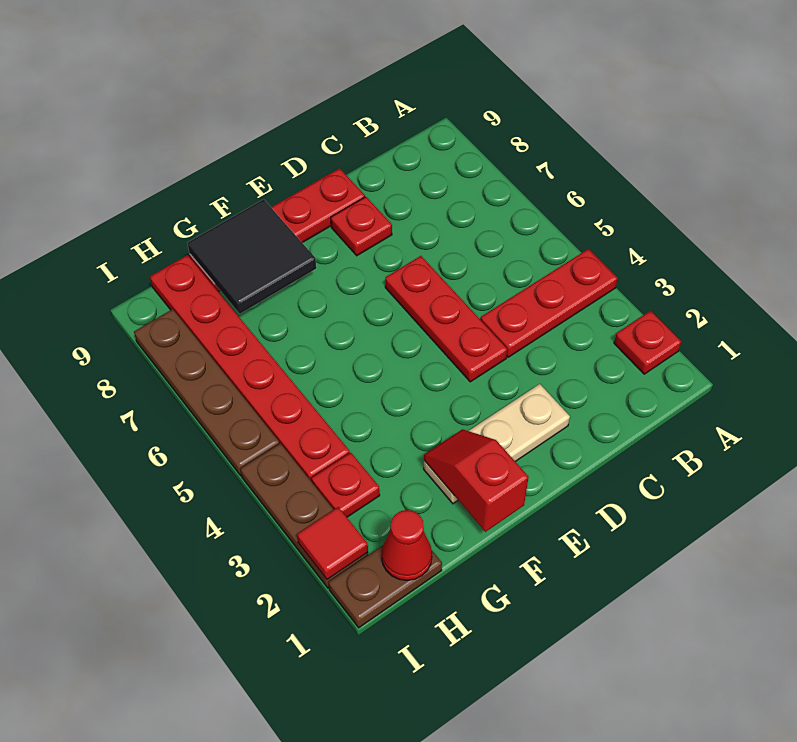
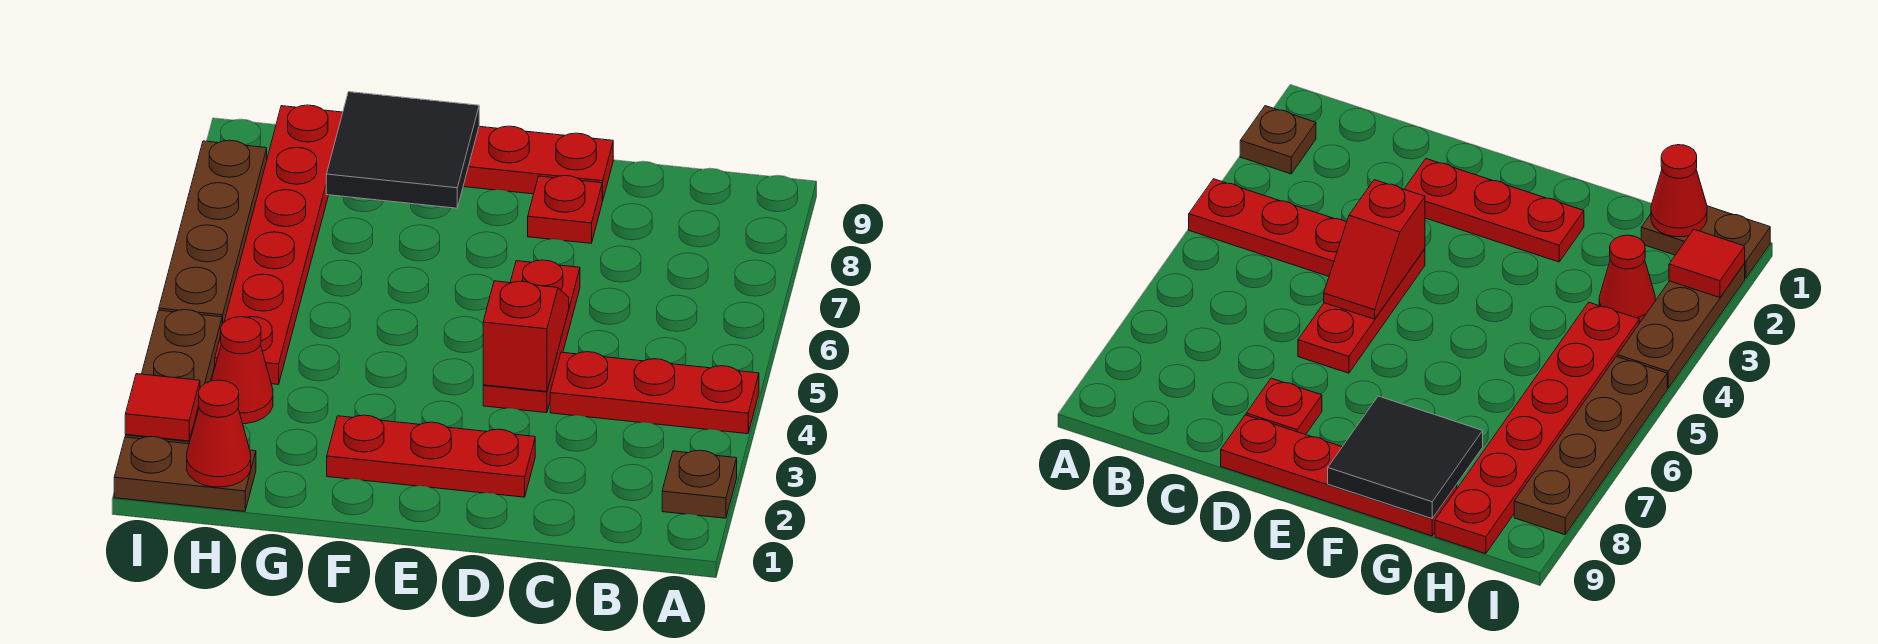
red 1x1 plate [614,311,681,374] -> brown 1x1 plate [662,450,737,518]
tan 1x3 plate [424,384,570,503] -> red 1x3 plate [327,415,535,497]
red 1x2 slope [424,429,529,532] -> red 1x2 slope moved to [483,281,569,392]
red 1x1 plate [311,453,380,517] -> red 1x1 cone [211,317,273,424]

